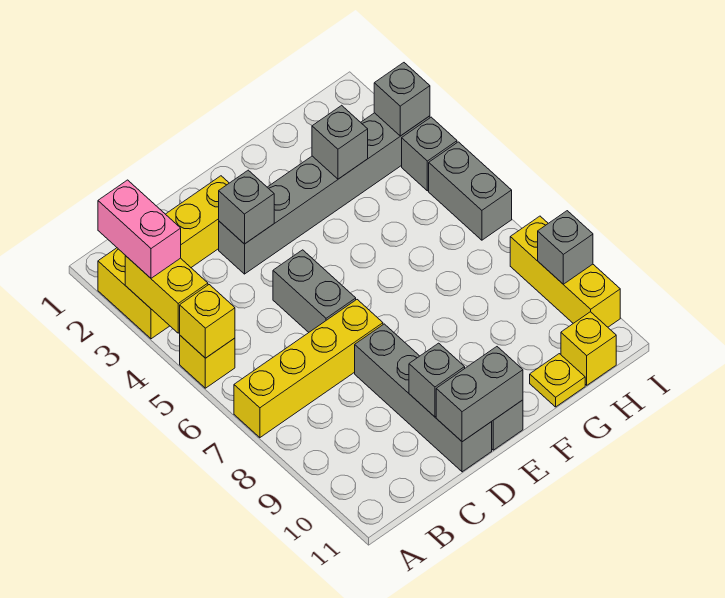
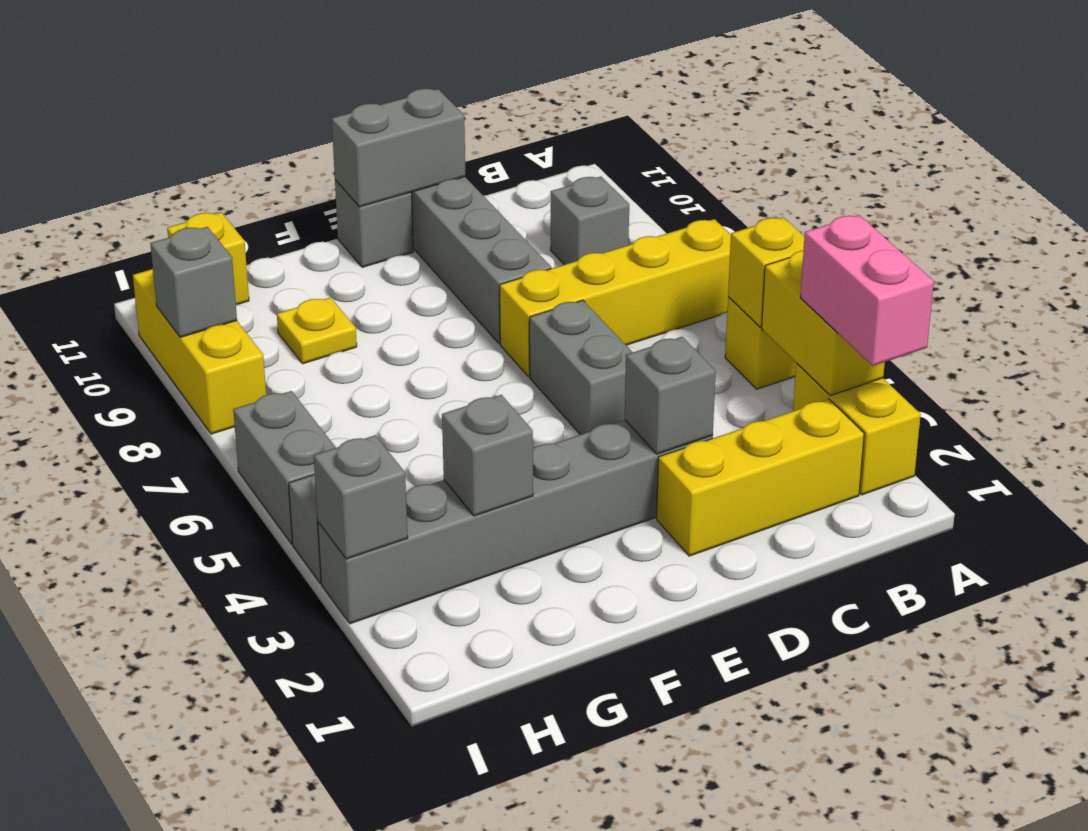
grey 1x1 brick [409,343,465,417] -> grey 1x1 brick moved to [551,176,629,265]
yellow 1x1 plate [530,354,585,407] -> yellow 1x1 plate moved to [277,297,357,364]

